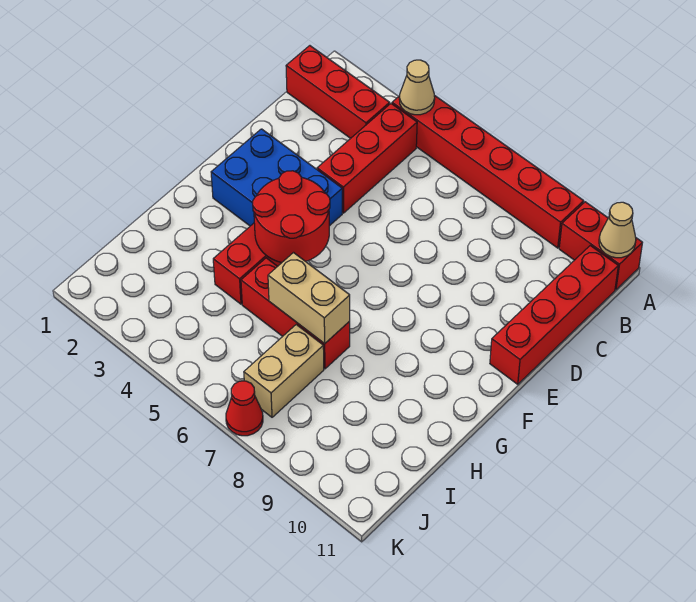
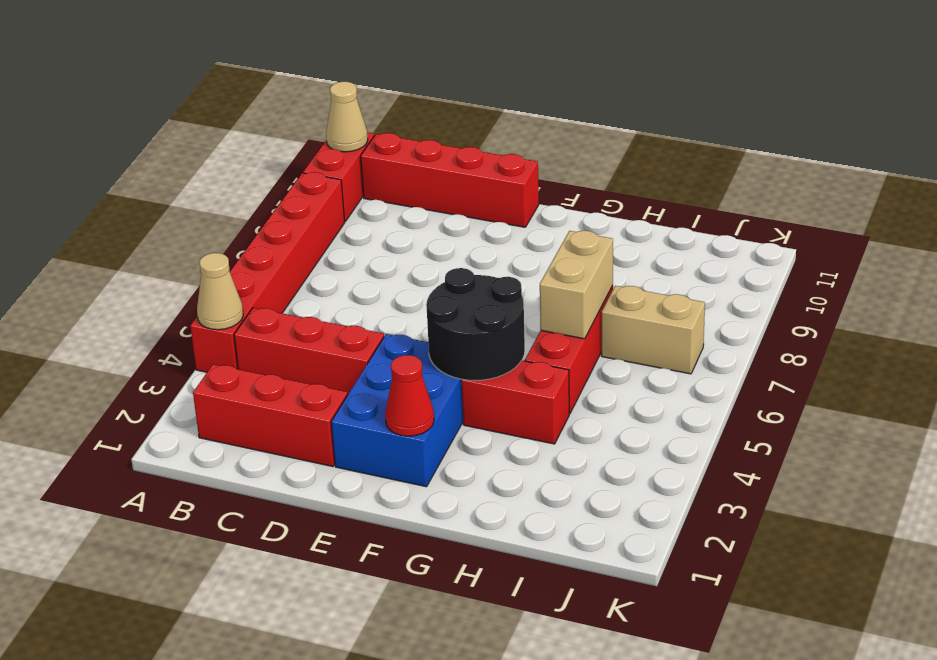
red 1x3 brick [286,46,390,138] -> red 1x3 brick turned to [193,364,347,467]
red 2x2 round brick [253,171,330,263] -> black 2x2 round brick [426,268,525,380]
red 1x1 cone [226,381,263,436] -> red 1x1 cone moved to [385,355,434,436]

